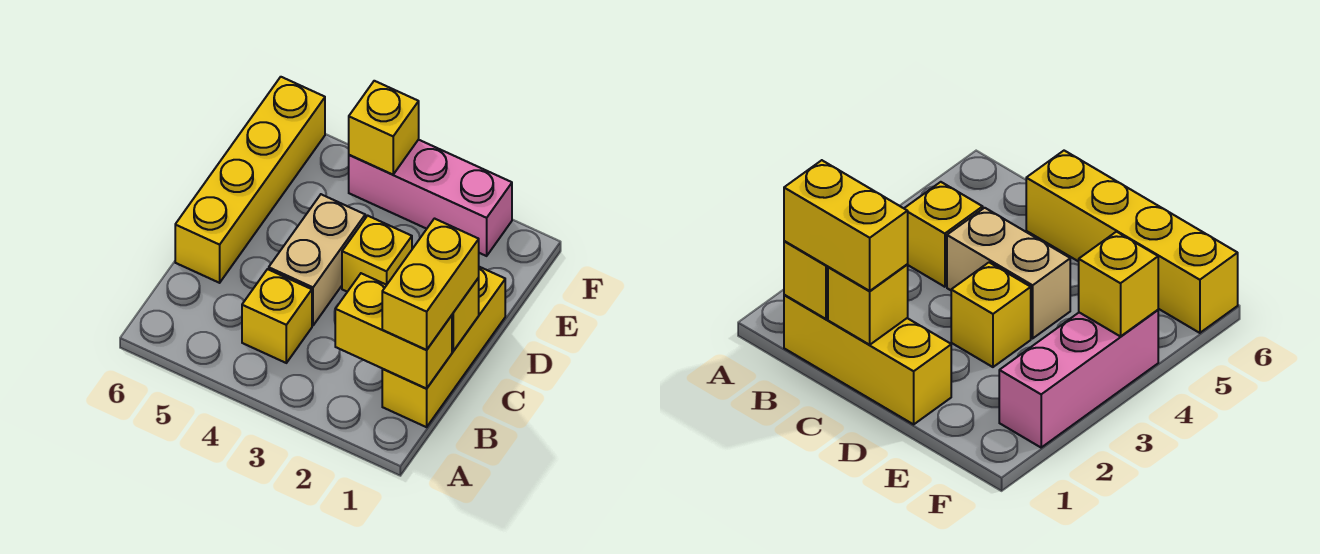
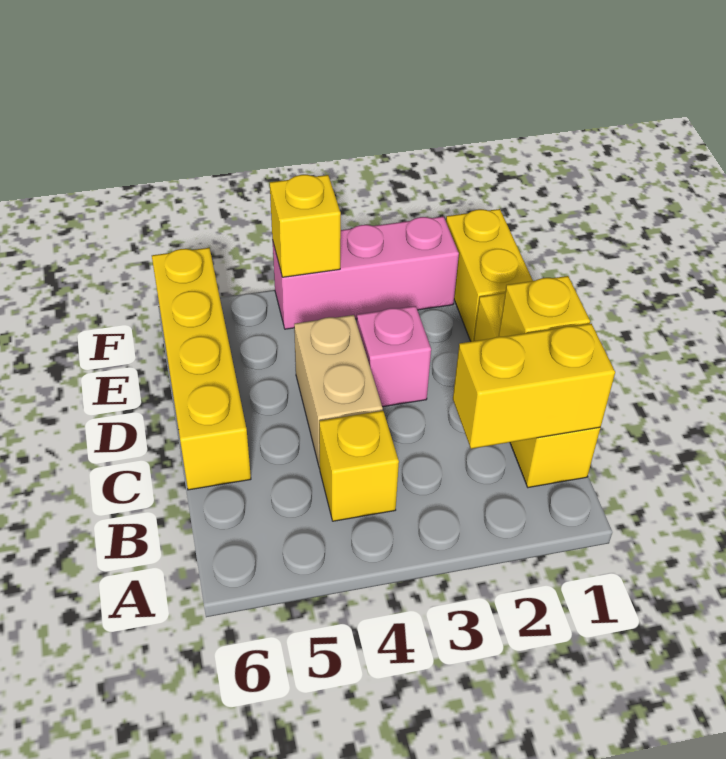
yellow 1x2 brick [382,219,479,350] -> yellow 1x2 brick moved to [446,209,533,342]
yellow 1x1 brick [342,216,412,292] -> pink 1x1 brick [357,306,431,407]

